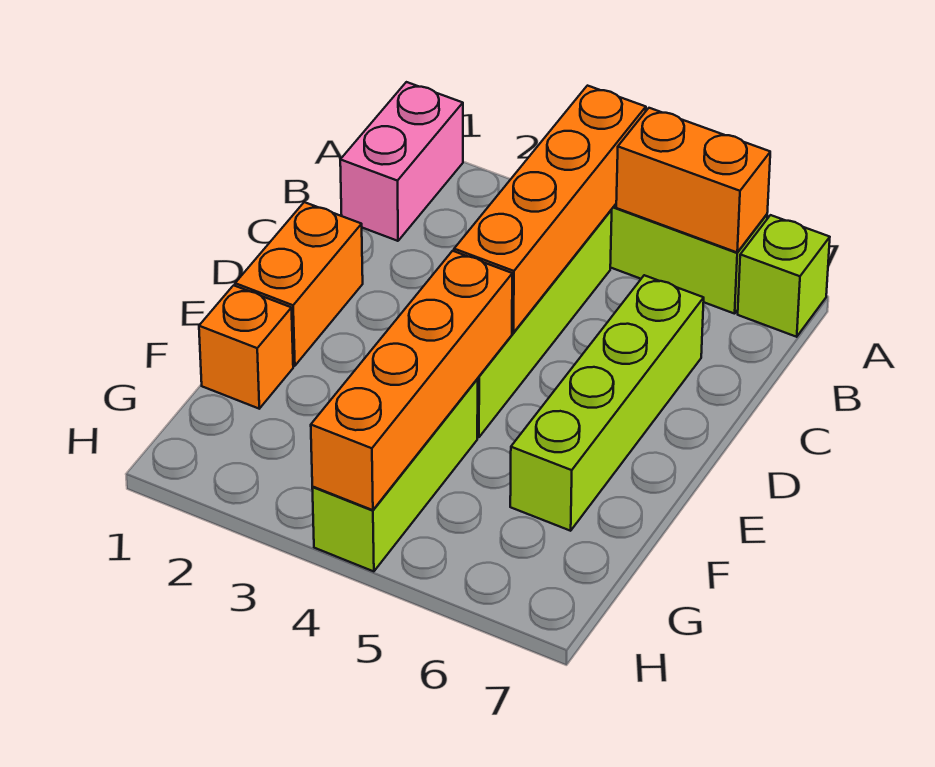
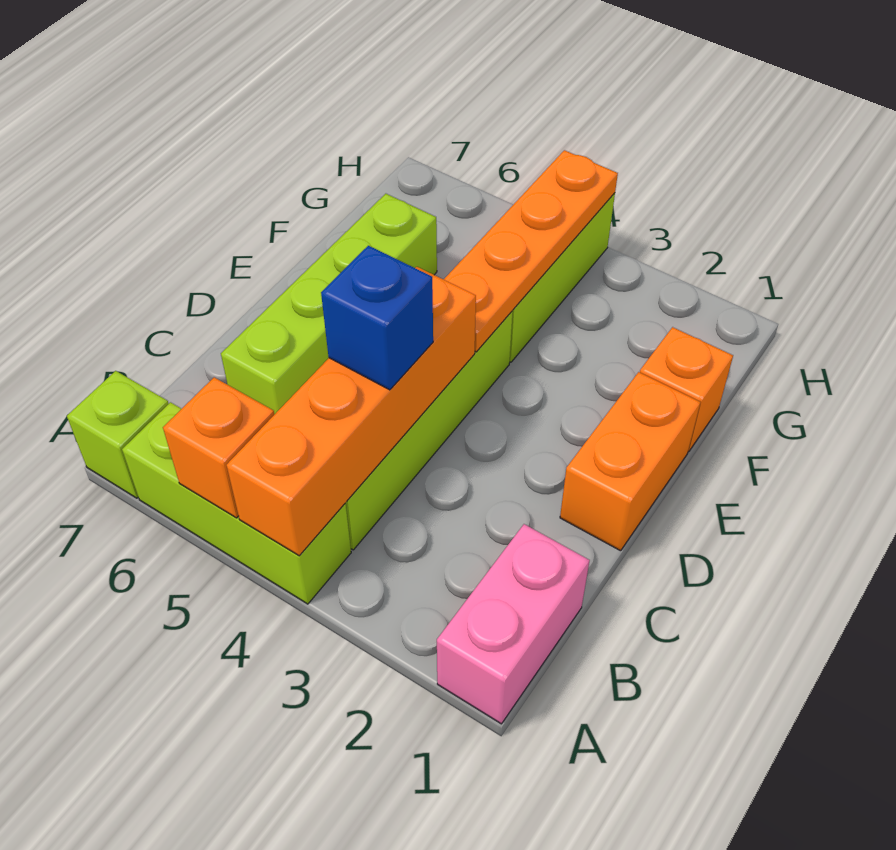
orange 1x2 brick [616,108,770,252] -> orange 1x1 brick [163,377,274,518]
none -> blue 1x1 brick [321,246,433,390]
orange 1x4 brick [311,251,512,510] -> orange 1x4 plate [444,150,618,352]

